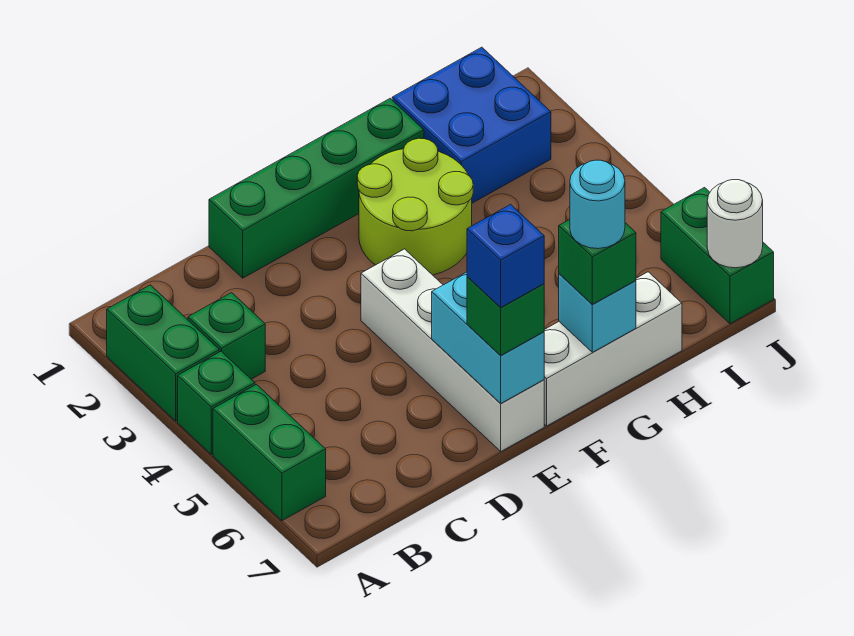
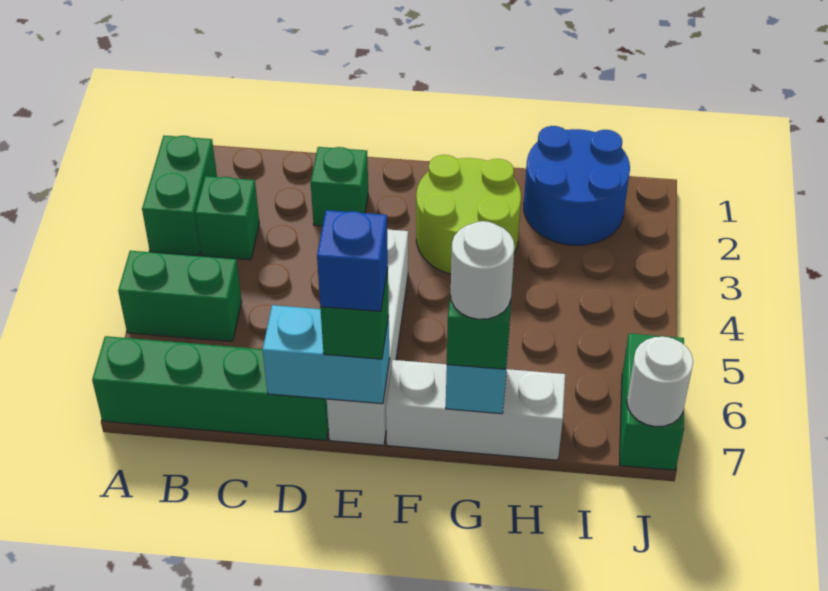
green 1x1 brick [178,351,255,454] -> green 1x1 brick moved to [311,147,368,226]
green 1x2 brick [213,385,326,521] -> green 1x2 brick turned to [118,251,242,341]
green 1x4 brick [209,99,424,278] -> green 1x4 brick moved to [92,336,329,440]
cyan 1x2 brick [432,272,544,404] -> cyan 1x2 brick turned to [263,305,390,404]
cyan 1x1 round brick [570,160,625,249] -> white 1x1 round brick [451,221,515,319]
blue 2x2 brick [392,47,551,203] -> blue 2x2 round brick [524,126,630,245]

